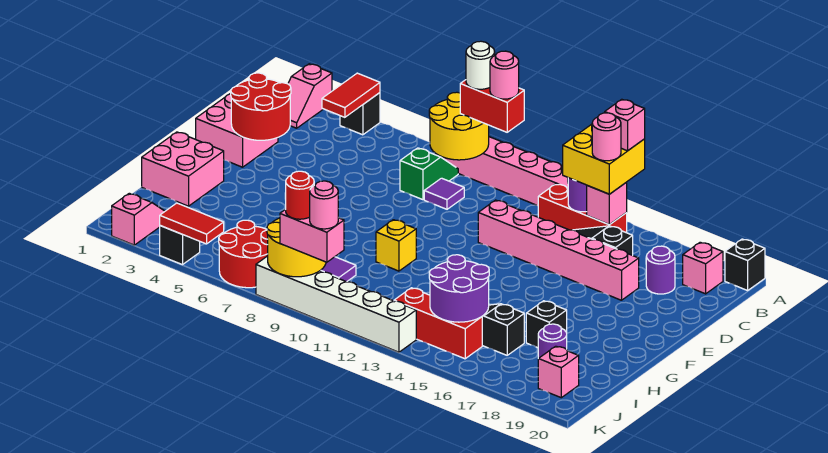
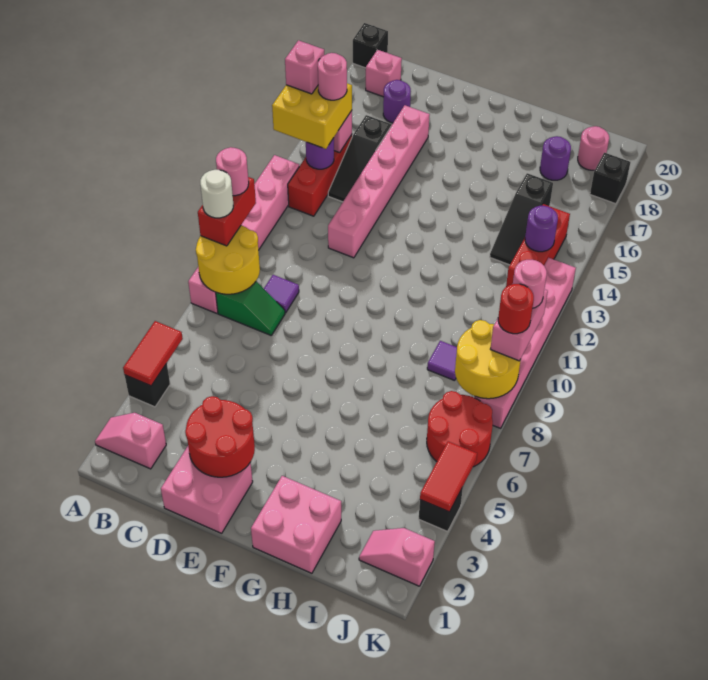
pink 1x2 slope [288,64,332,128] -> pink 1x2 slope turned to [95,413,166,469]
red 1x2 tile [322,73,380,117] -> red 1x2 tile turned to [123,321,183,386]
green 1x2 slope [400,148,458,200] -> green 1x2 slope turned to [216,282,285,335]
yellow 1x1 brick [376,220,416,271] -> none
black 1x1 brick [526,301,567,348] -> black 1x1 brick moved to [590,153,630,204]
purple 2x2 round brick [429,255,489,322] -> purple 1x1 round brick [525,206,558,252]
pink 1x1 brick [538,346,579,398] -> pink 1x1 round brick [578,126,609,170]
white 1x6 brick [256,256,416,352] -> pink 1x6 brick [475,258,576,428]

